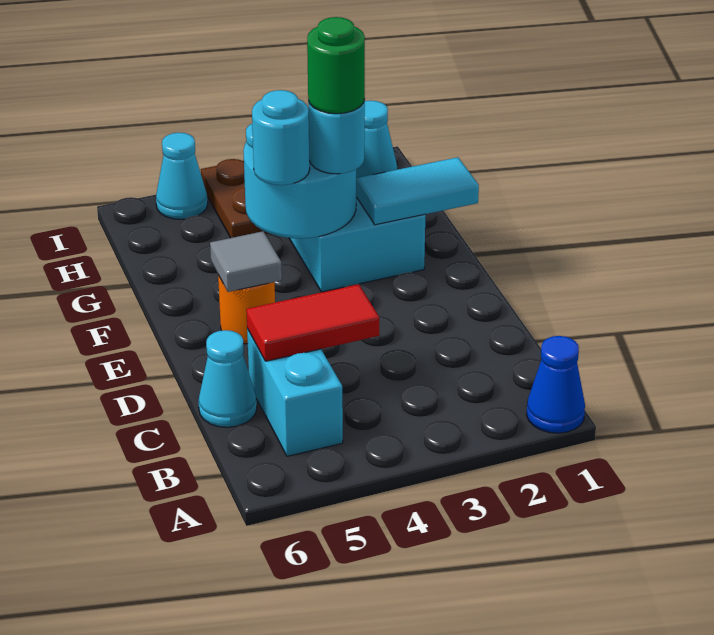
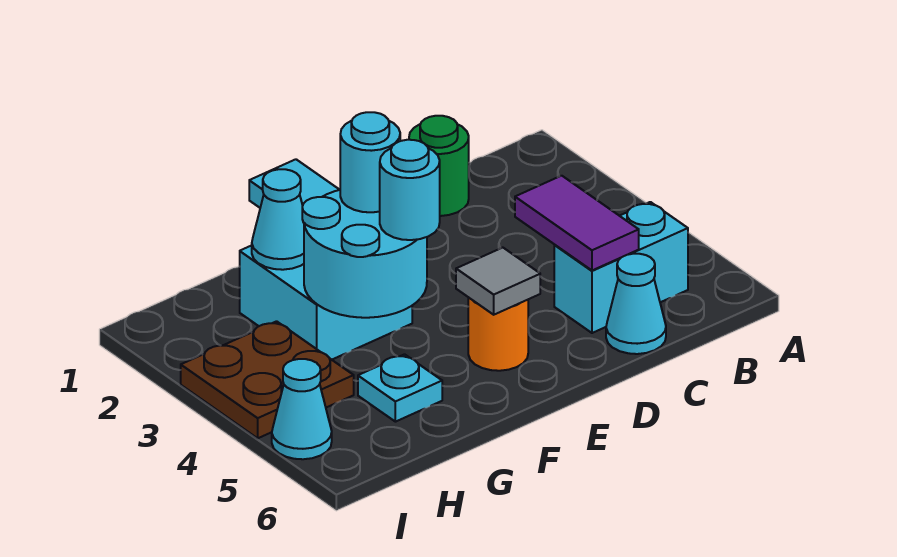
blue 1x1 cone [527,336,585,433] -> none
red 1x2 tile [246,284,379,361] -> purple 1x2 tile [515,176,639,270]
green 1x1 round brick [307,17,365,114] -> green 1x1 round brick moved to [409,116,469,216]
none -> cyan 1x1 plate [358,354,442,422]

